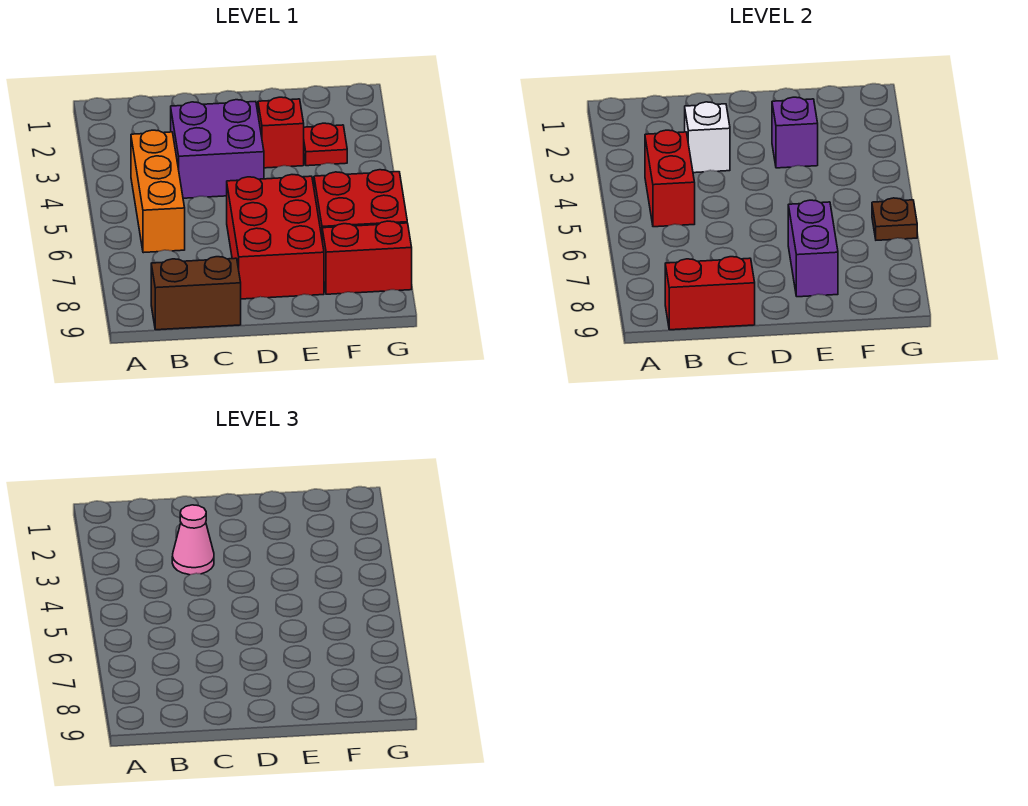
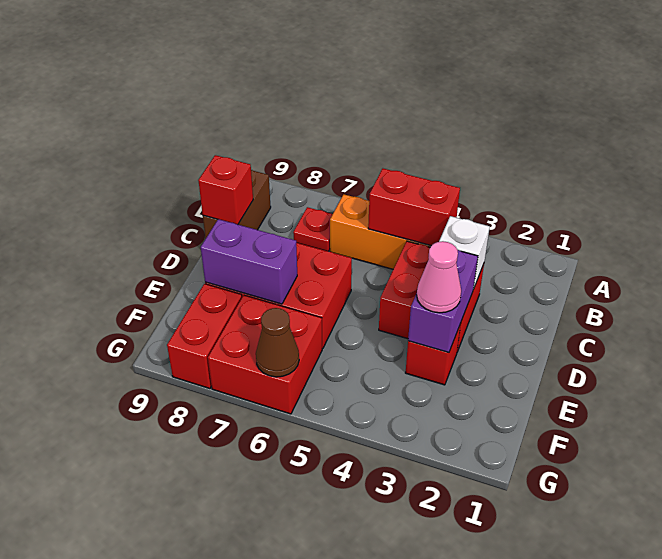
red 1x2 brick [665,257,755,330] -> red 1x1 brick [198,155,253,224]
purple 2x2 brick [171,100,264,198] -> red 2x2 brick [379,241,484,352]
pink 1x1 cone [172,505,214,575] -> pink 1x1 cone moved to [417,241,461,313]
purple 1x1 brick [772,97,818,168] -> purple 1x2 brick [408,250,478,352]
red 1x1 plate [304,123,347,166] -> red 1x1 plate moved to [293,207,333,251]
brown 1x1 plate [872,198,917,240] -> brown 1x1 cone [256,308,299,377]

